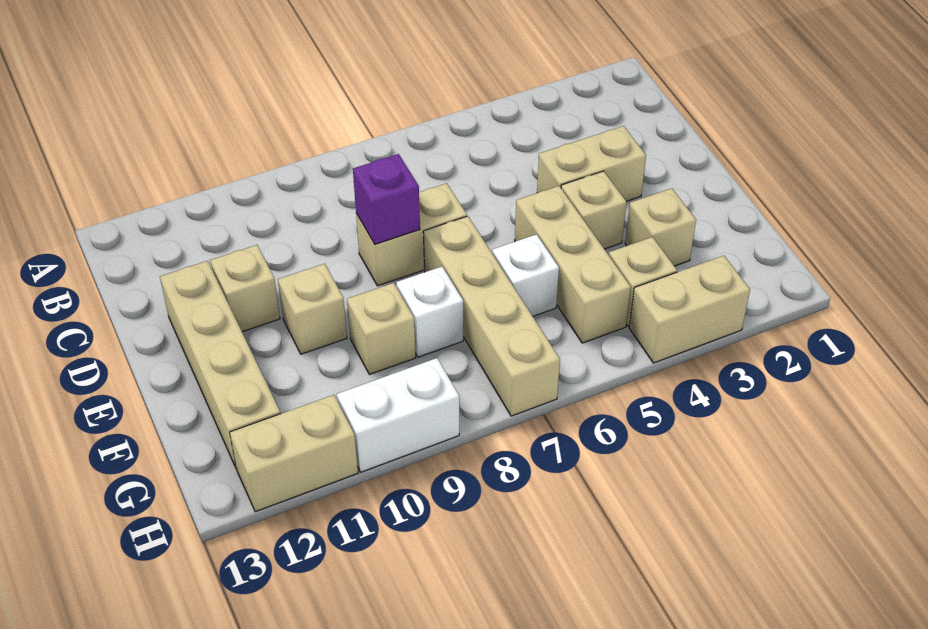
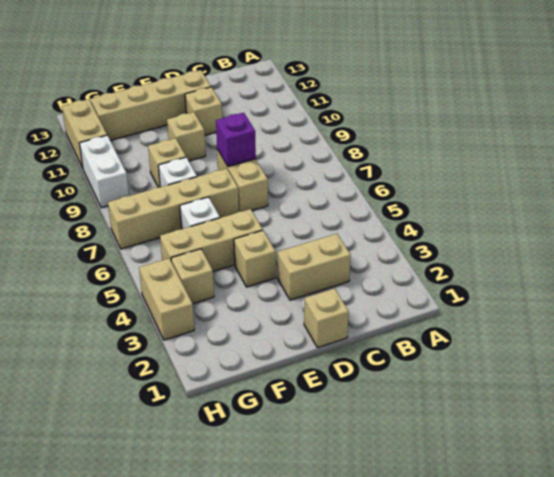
tan 1x2 brick [537,126,646,202] -> tan 1x2 brick turned to [278,234,351,300]
tan 1x1 brick [625,188,696,266] -> tan 1x1 brick moved to [304,288,349,348]

